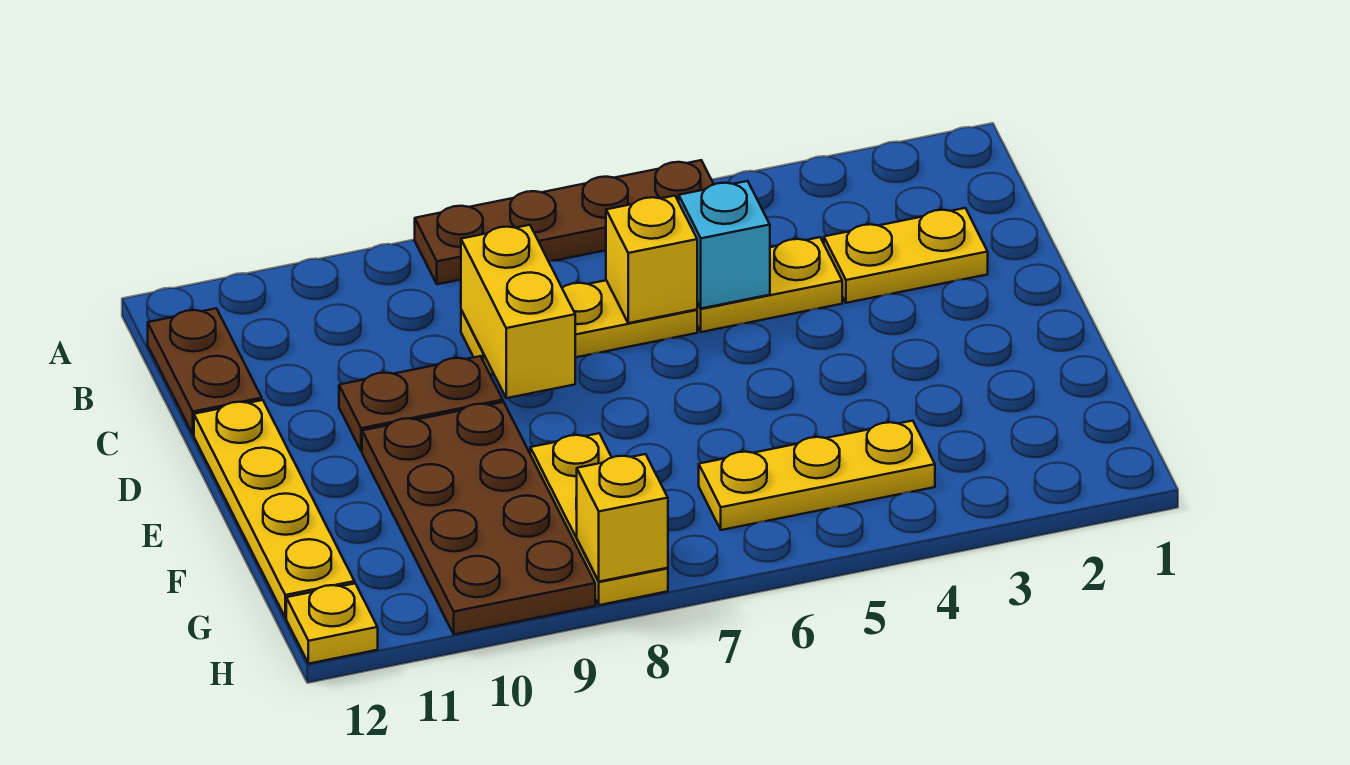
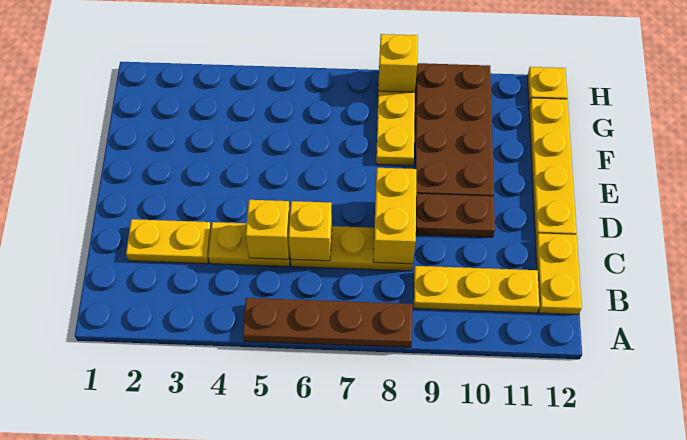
brown 1x2 plate [148,308,262,434] -> yellow 1x2 plate [535,233,582,315]
cyan 1x1 brick [679,181,770,308] -> yellow 1x1 brick [246,200,290,259]
yellow 1x3 plate [699,421,935,530] -> yellow 1x3 plate moved to [414,266,539,313]

